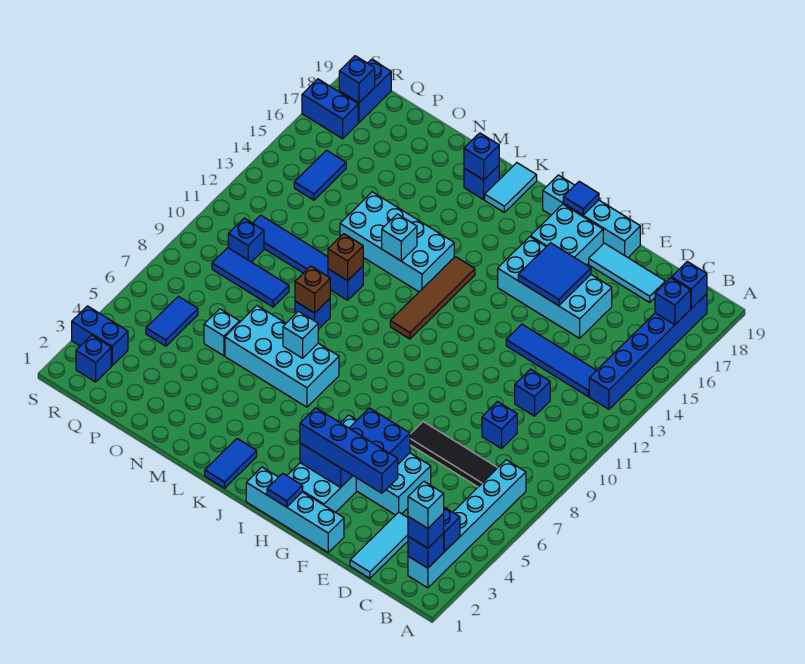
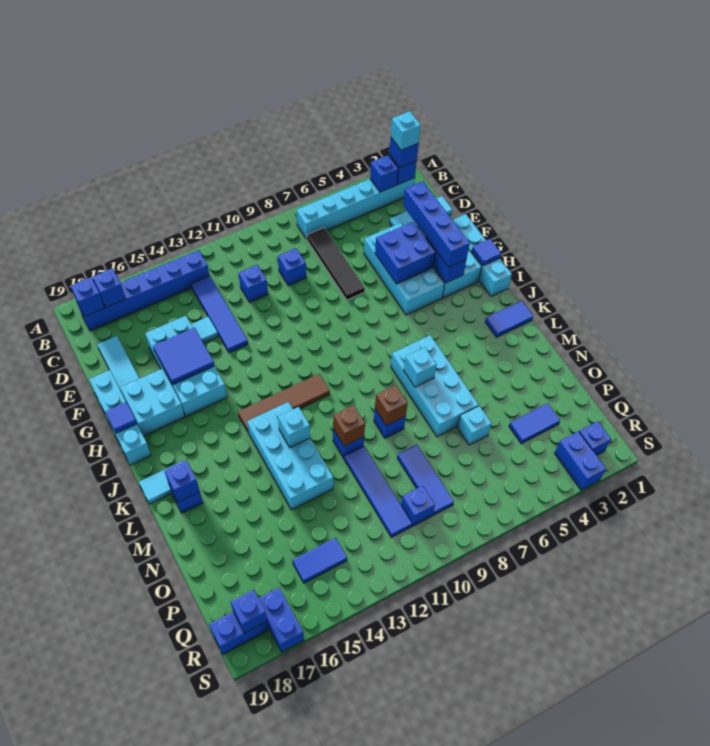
none -> cyan 1x1 tile [191,317,218,343]
blue 1x2 tile [146,296,198,346] -> blue 1x2 tile moved to [509,403,560,444]

